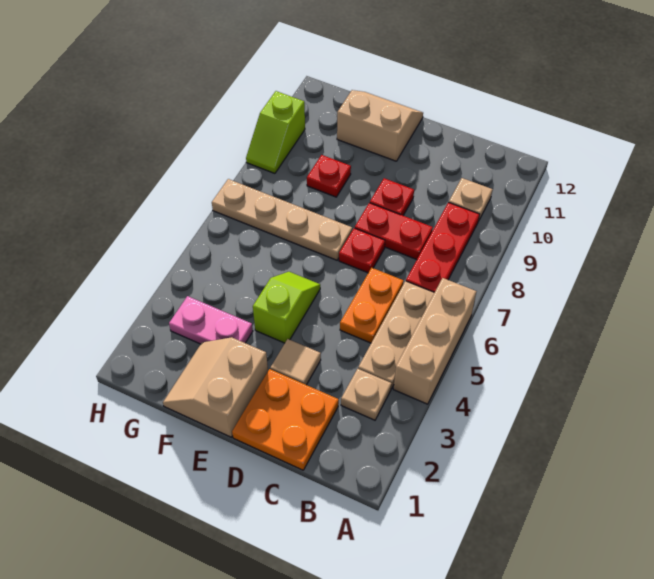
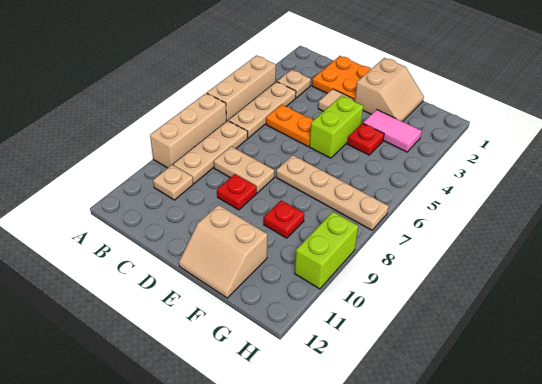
none -> tan 1x3 brick [150,93,227,168]
red 1x3 plate [406,202,480,293] -> tan 1x3 plate [173,120,248,183]
orange 1x2 plate [340,268,404,343] -> orange 1x2 plate turned to [266,104,313,146]
red 1x2 plate [355,203,433,260] -> tan 1x2 plate [214,146,274,193]
red 1x1 plate [339,228,385,273] -> red 1x1 plate moved to [347,123,384,155]
lime 1x2 slope [253,272,320,343] -> lime 1x2 brick [309,96,363,158]
pink 1x2 plate [169,296,253,344] -> pink 1x2 tile [363,110,422,152]
lime 1x2 slope [246,91,305,173] -> lime 1x2 brick [295,212,358,289]

